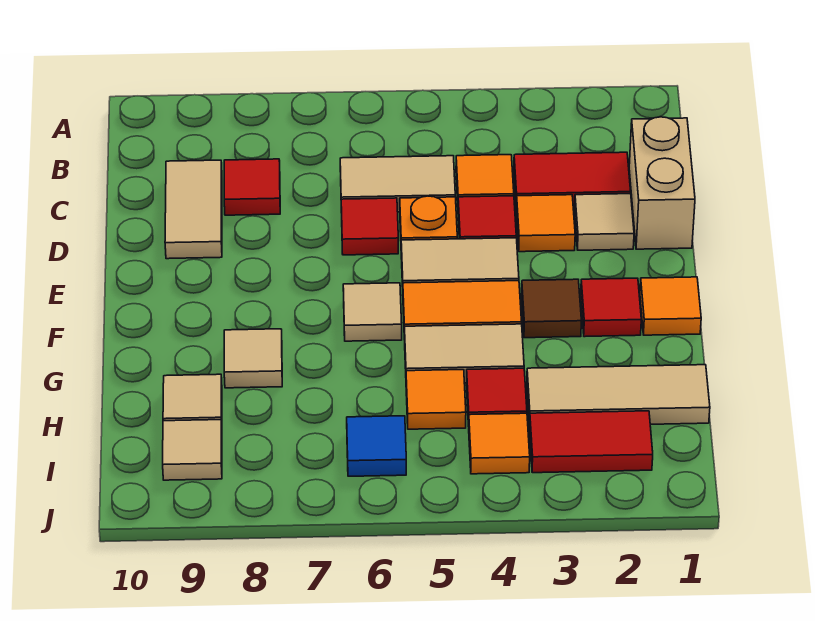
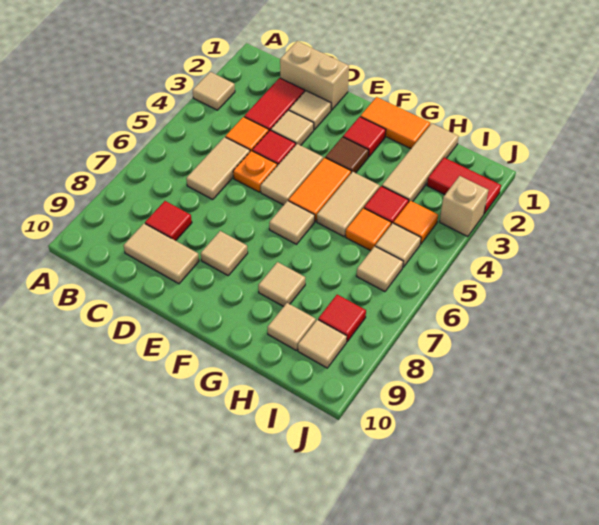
none -> tan 1x1 tile [192,72,235,110]
orange 1x1 tile [516,195,575,252] -> tan 1x1 tile [271,110,314,145]
red 1x1 tile [341,198,398,255] -> red 1x1 tile moved to [318,295,366,342]
none -> tan 1x1 tile [201,231,248,275]
orange 1x1 tile [640,277,701,335] -> orange 1x2 tile [360,97,430,149]
red 1x2 tile [529,411,653,473] -> red 1x2 tile turned to [427,158,501,214]
none -> tan 1x1 tile [375,223,421,267]
blue 1x1 tile [347,416,406,476] -> tan 1x1 tile [357,246,403,292]
none -> tan 1x1 brick [440,176,488,237]

